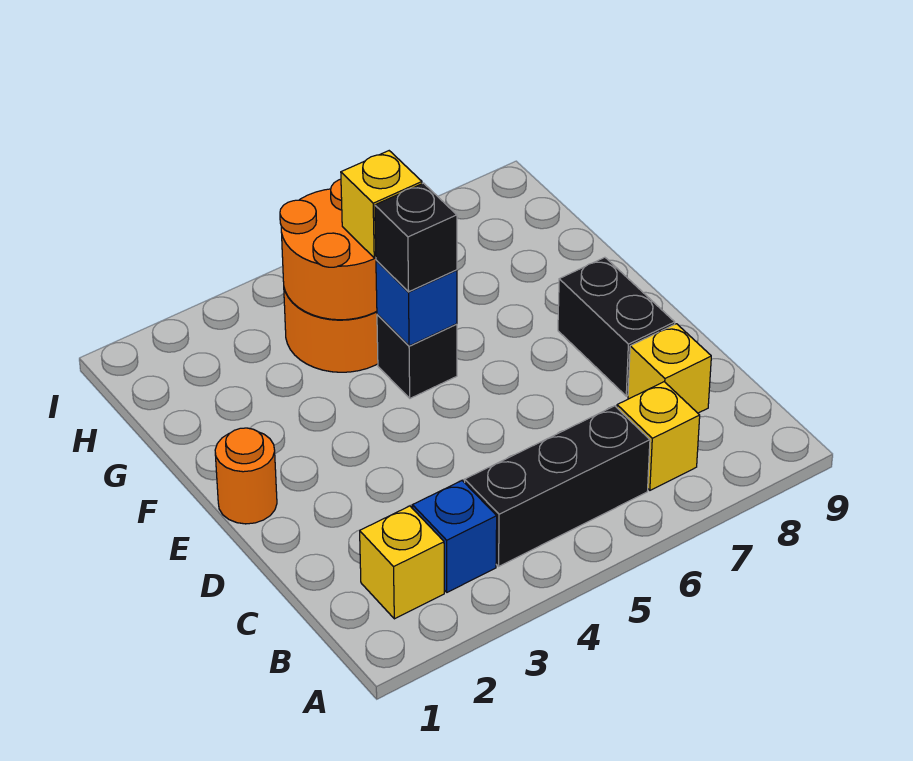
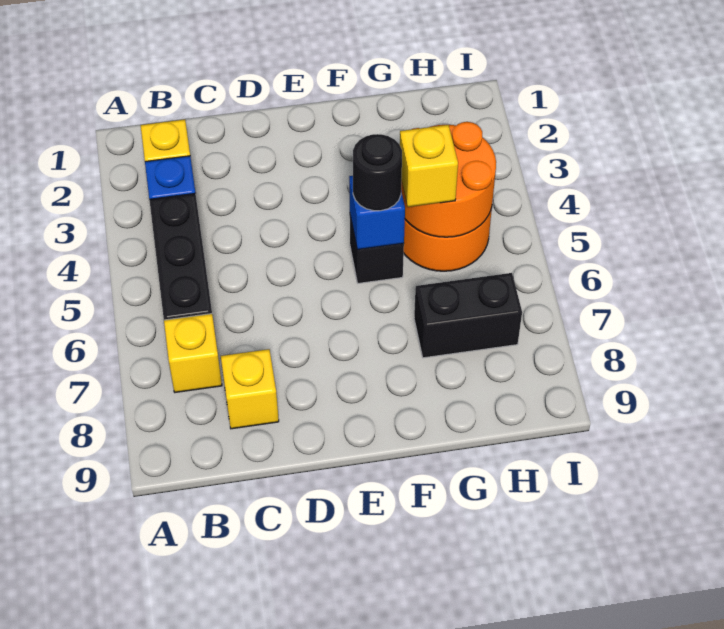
black 1x2 brick [558,257,675,396] -> black 1x2 brick moved to [414,273,522,358]
orange 1x1 round brick [215,428,277,524] -> none
black 1x1 brick [375,183,457,292] -> black 1x1 round brick [353,134,402,211]

